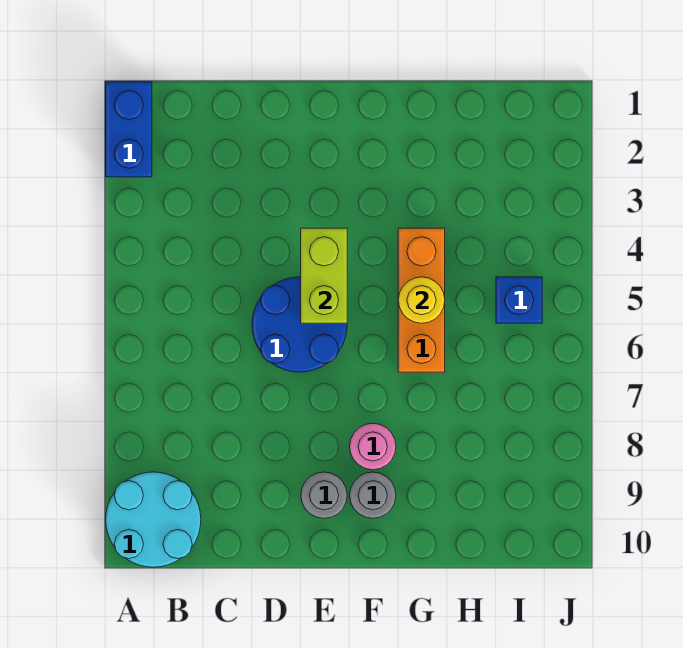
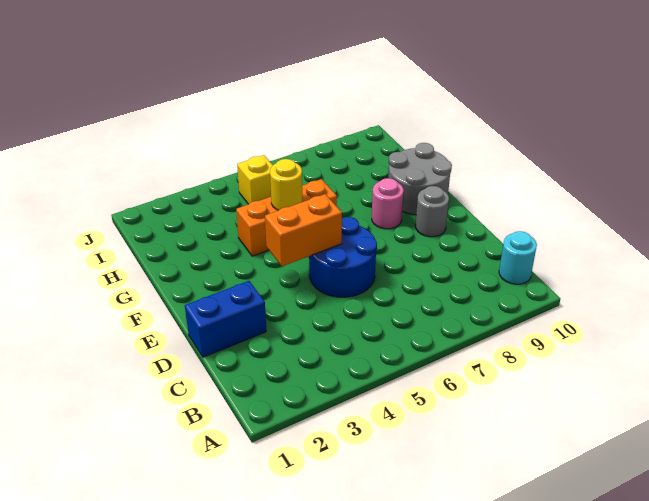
blue 1x2 brick [106,82,152,177] -> blue 1x2 brick moved to [185,281,266,357]
cyan 2x2 round brick [106,472,201,567] -> cyan 1x1 round brick [499,231,537,284]
lime 1x2 brick [301,228,347,323] -> orange 1x2 brick [265,194,342,266]
grey 1x1 round brick [350,472,396,518] -> grey 2x2 round brick [388,143,452,215]
blue 1x1 brick [496,277,542,323] -> yellow 1x1 brick [237,155,273,204]

